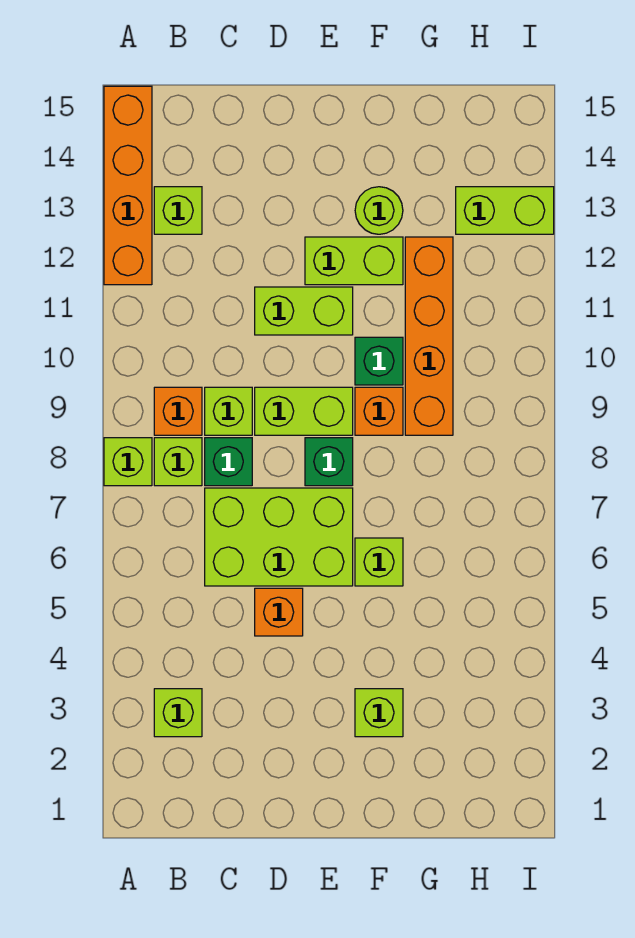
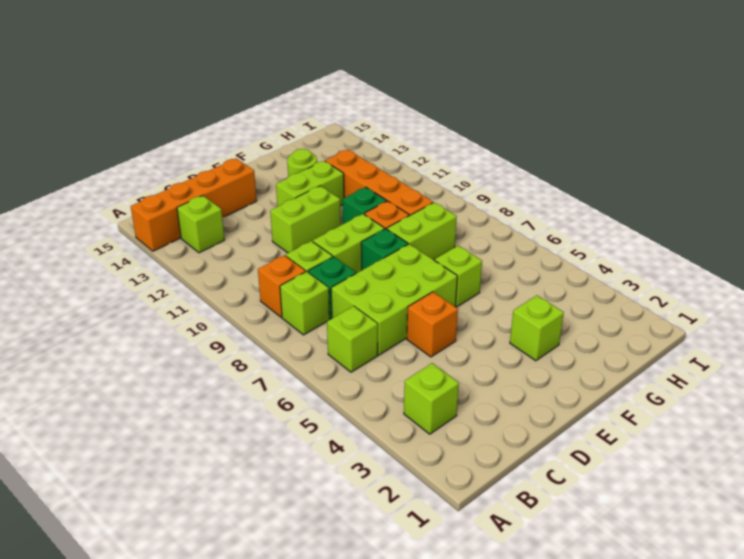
lime 1x1 brick [104,438,152,486] -> lime 1x1 brick moved to [327,306,378,372]
orange 1x4 brick [104,86,152,285] -> orange 1x4 brick turned to [131,158,257,251]
lime 1x2 brick [456,187,554,234] -> lime 1x2 brick moved to [387,202,457,260]

